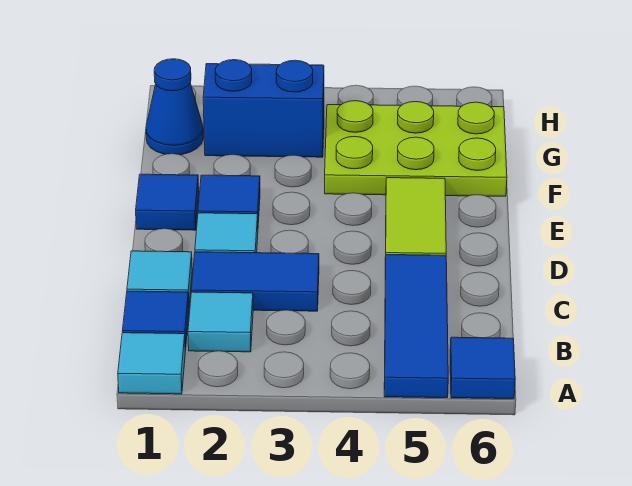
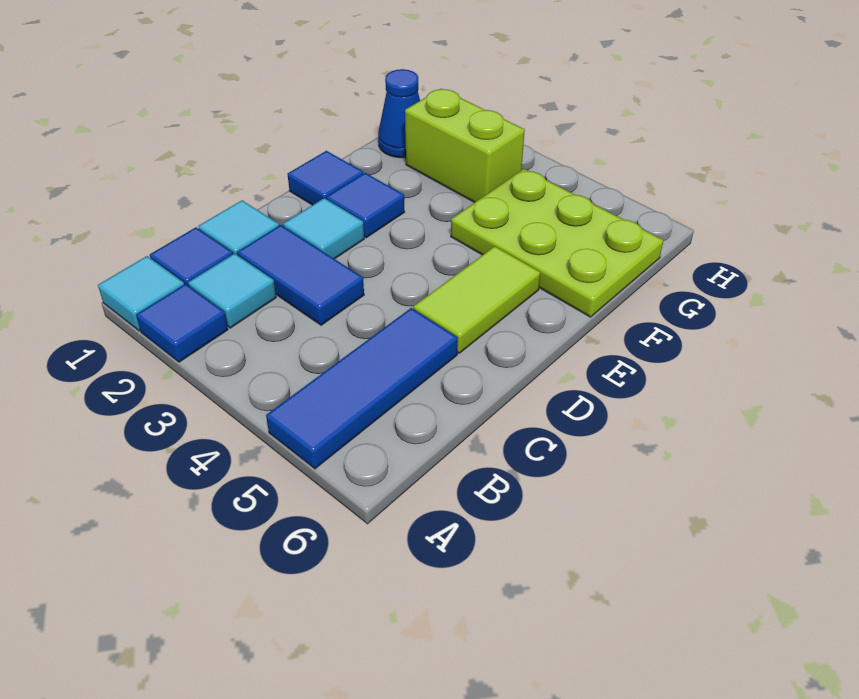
blue 1x1 tile [450,337,515,399] -> blue 1x1 tile moved to [136,284,228,362]
blue 1x2 brick [203,60,324,157] -> lime 1x2 brick [405,89,525,203]

